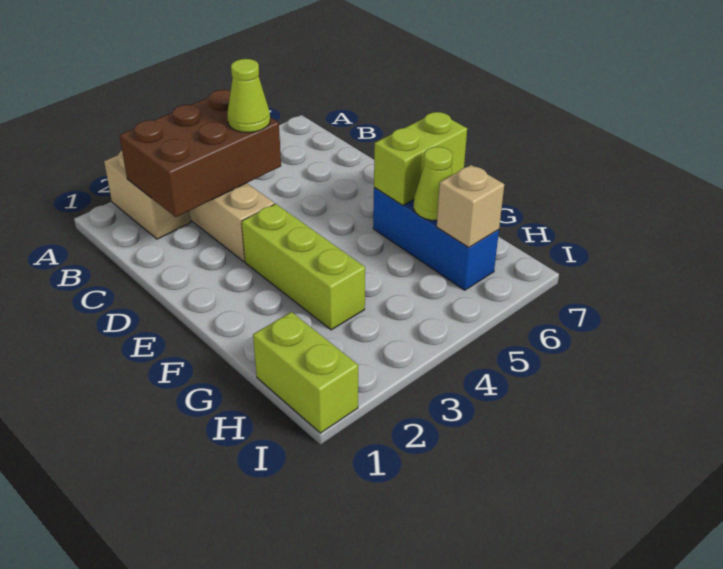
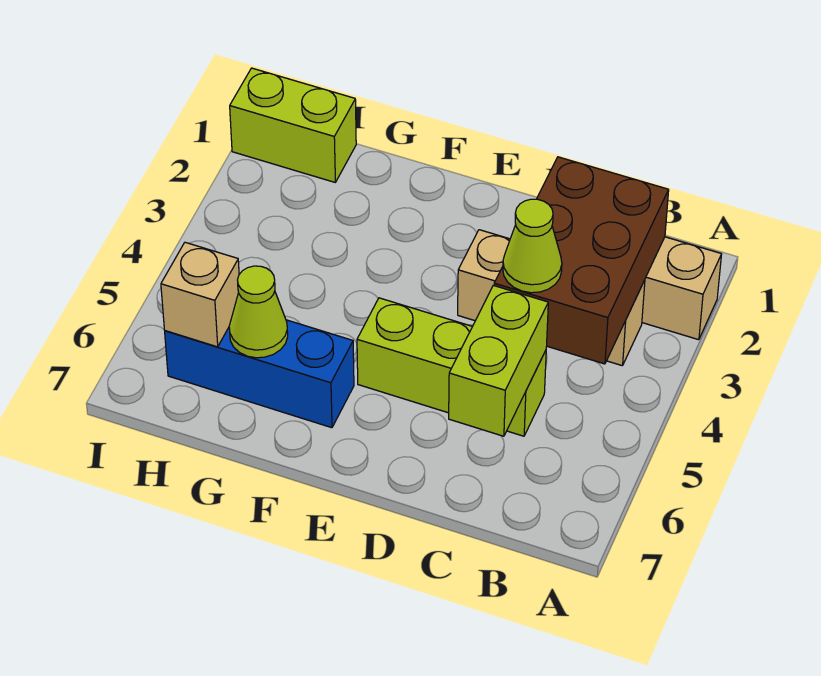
lime 1x3 brick [242,204,365,330] -> lime 1x3 brick moved to [357,298,546,436]
lime 1x2 brick [374,112,467,205] -> lime 1x2 brick moved to [449,285,548,436]

